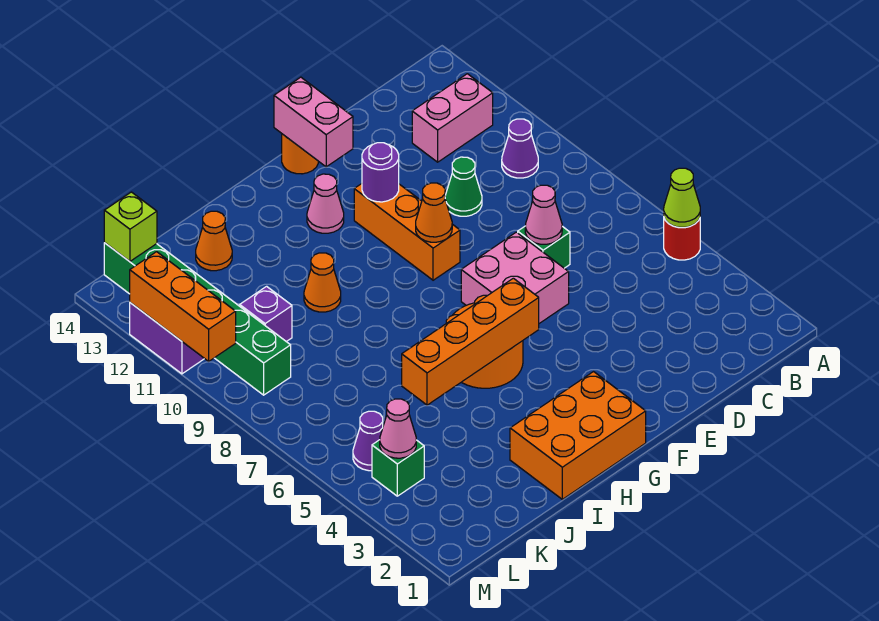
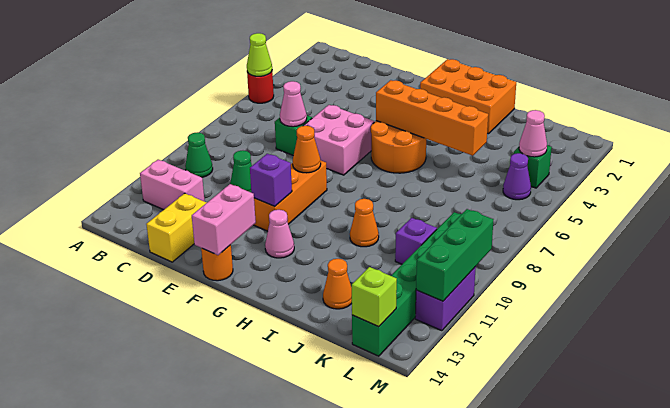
purple 1x1 cone [502,119,538,178] -> green 1x1 cone [185,132,213,177]
none -> yellow 1x2 brick [146,193,207,262]
purple 1x1 round brick [362,143,399,202] -> purple 1x1 brick [250,154,292,206]
orange 1x3 brick [130,252,236,361] -> green 1x3 brick [416,209,493,301]

